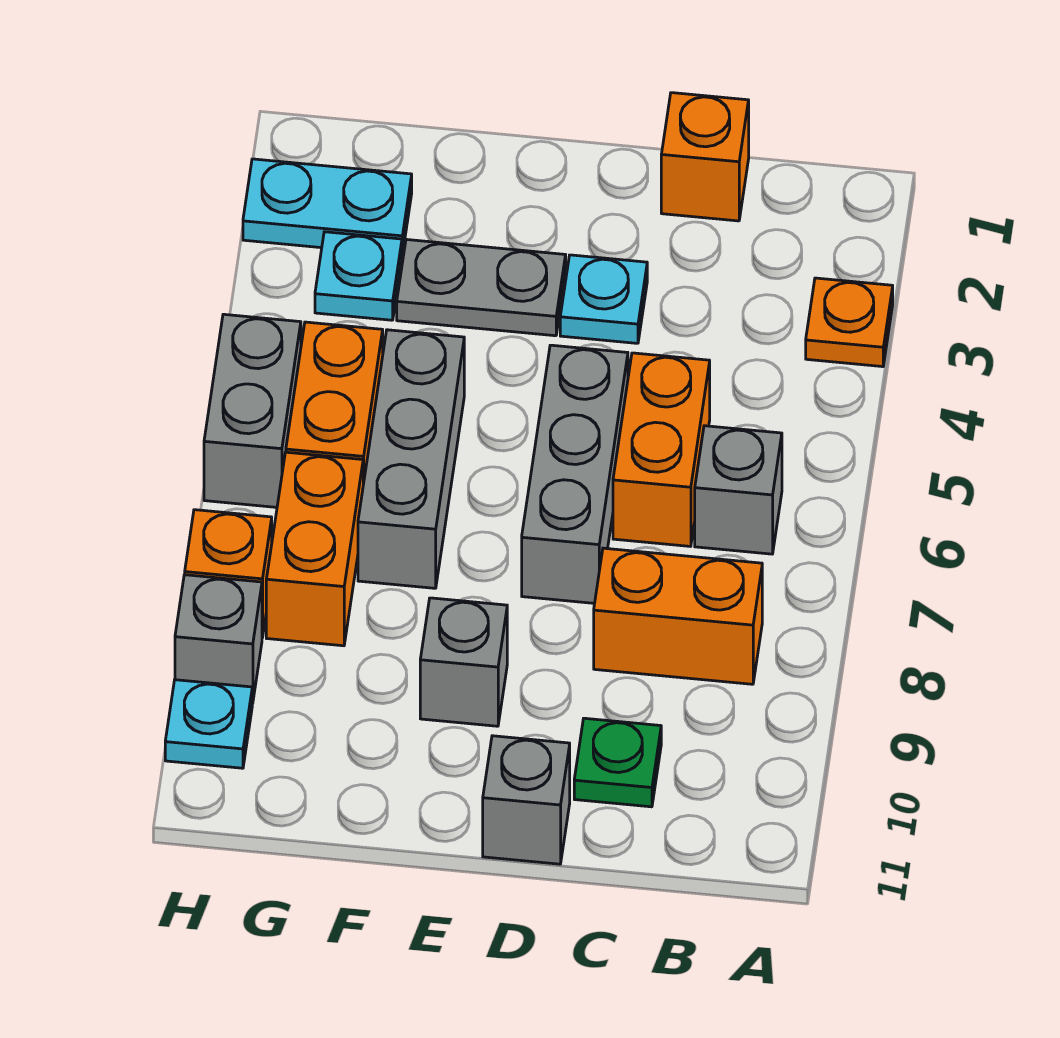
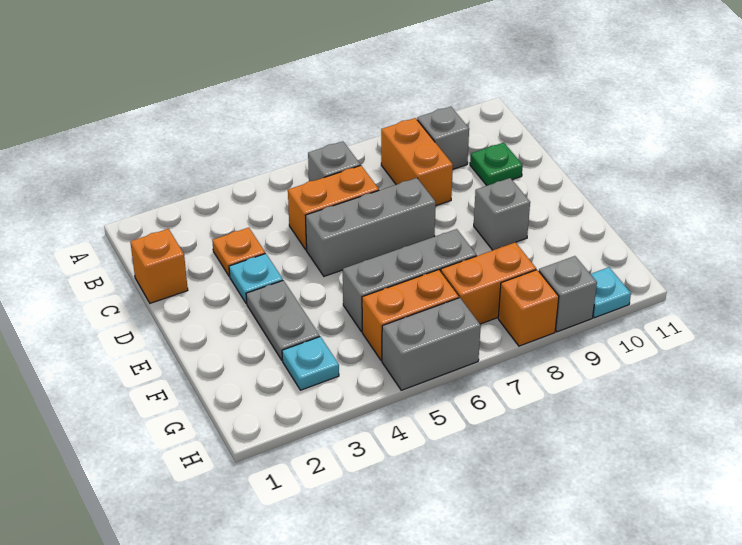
orange 1x1 plate [806,278,893,367] -> orange 1x1 plate moved to [212,228,265,276]
grey 1x1 brick [483,736,570,864] -> grey 1x1 brick moved to [417,107,469,169]
cyan 1x2 plate [243,159,412,255] -> none

